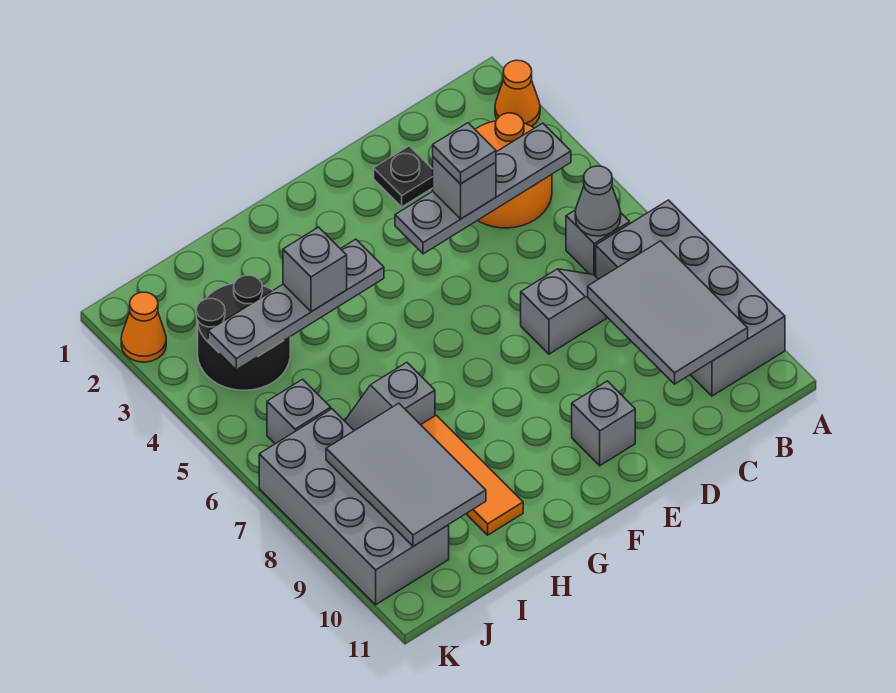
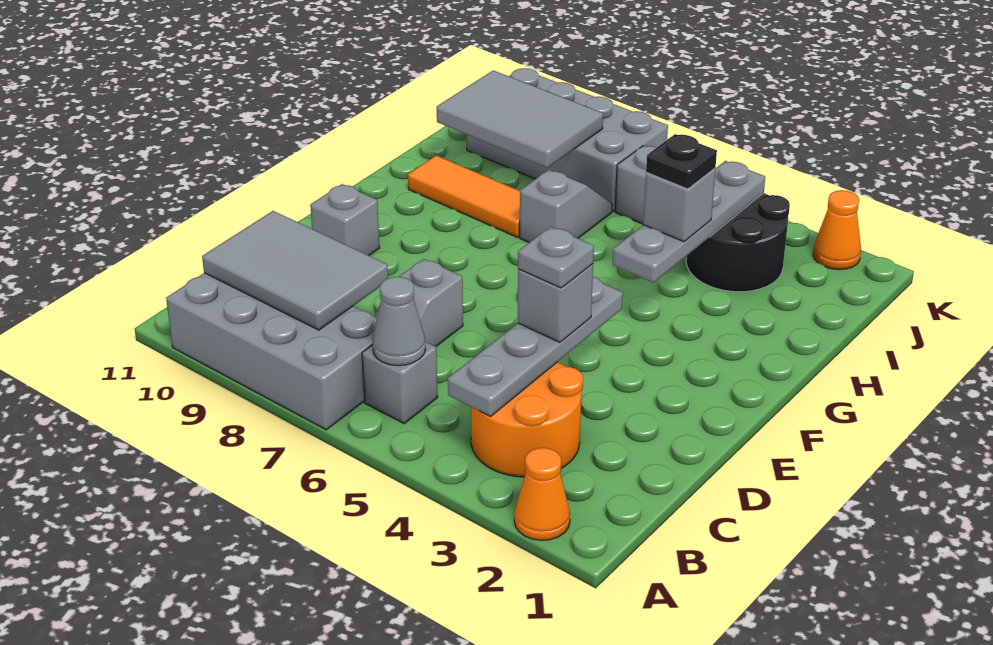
black 1x1 plate [374,146,433,207] -> black 1x1 plate moved to [646,134,717,189]

